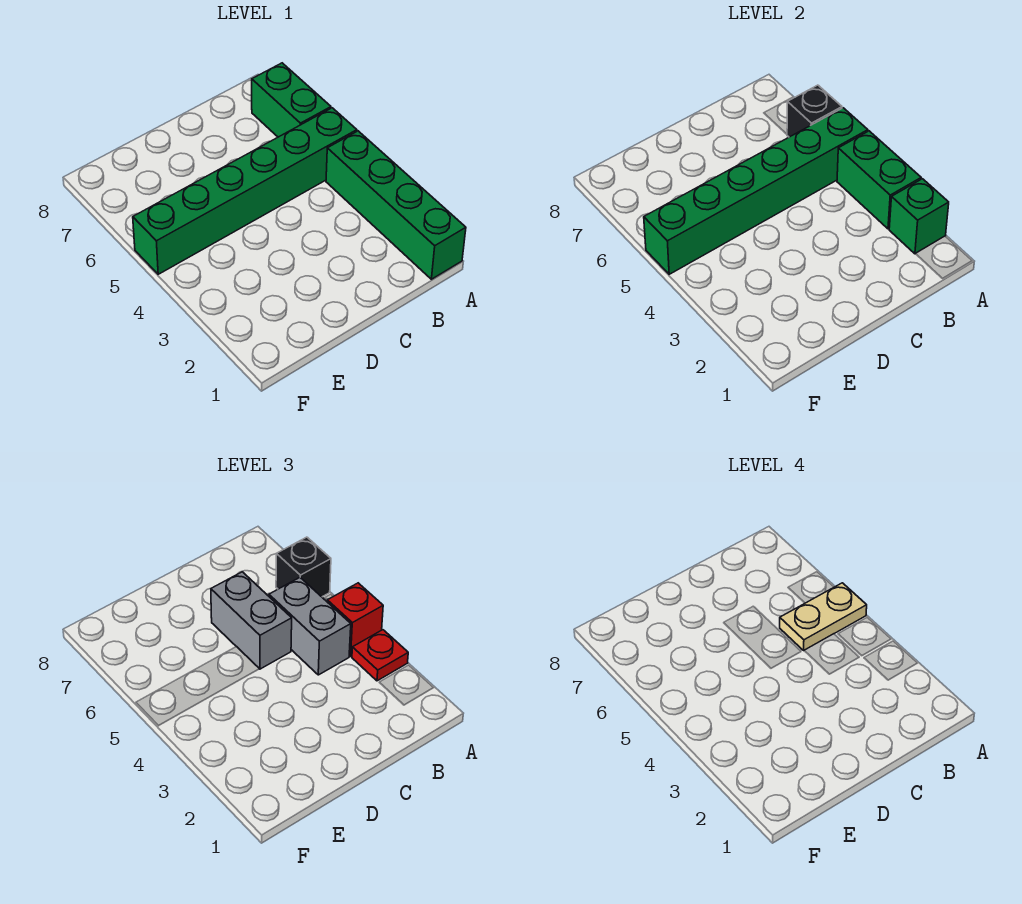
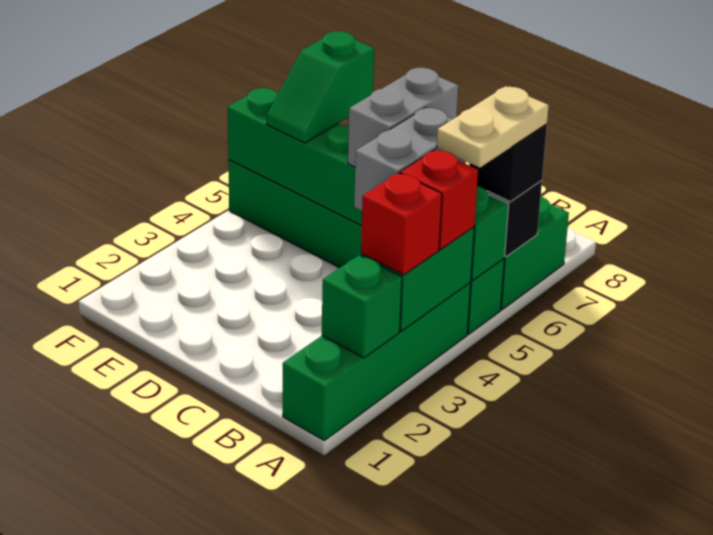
red 1x1 plate [352,630,408,681] -> red 1x1 brick [361,173,442,275]
tan 1x2 plate [780,583,867,650] -> tan 1x2 plate turned to [437,86,549,168]
none -> green 1x2 slope [267,31,374,143]

